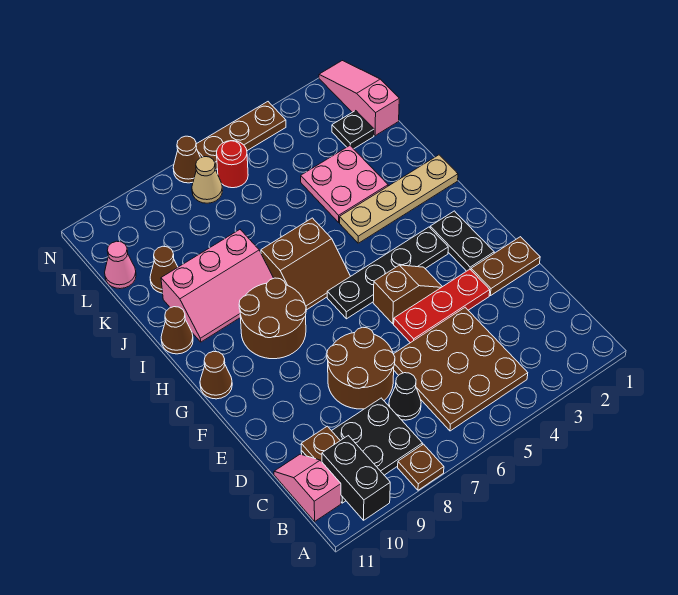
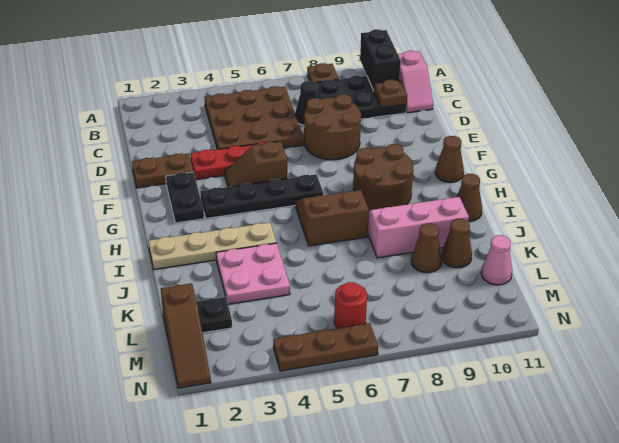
pink 1x3 slope [319,61,399,136] -> brown 1x3 slope [161,283,211,388]
tan 1x1 cone [192,157,223,203] -> none
brown 1x1 cone [173,136,200,183] -> brown 1x1 cone moved to [411,223,442,273]

